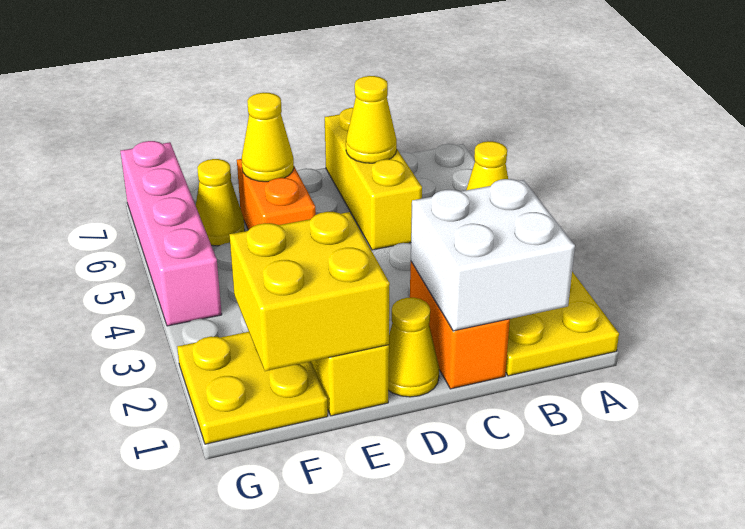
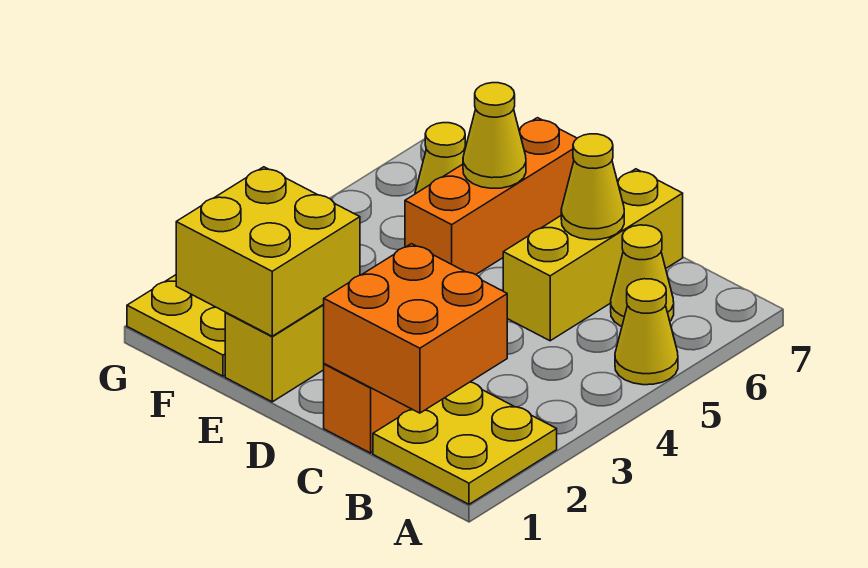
white 2x2 brick [411,179,575,331] -> orange 2x2 brick [324,244,507,413]
yellow 1x1 cone [388,298,439,397] -> yellow 1x1 cone moved to [611,225,674,327]
orange 1x2 brick [237,159,316,230] -> orange 1x3 brick [405,118,577,275]
pink 1x4 brick [120,141,222,326] -> none

